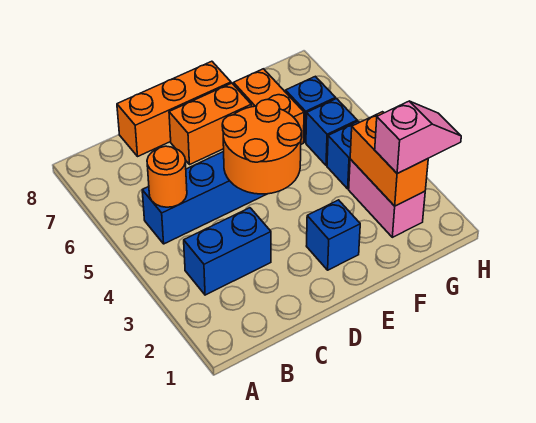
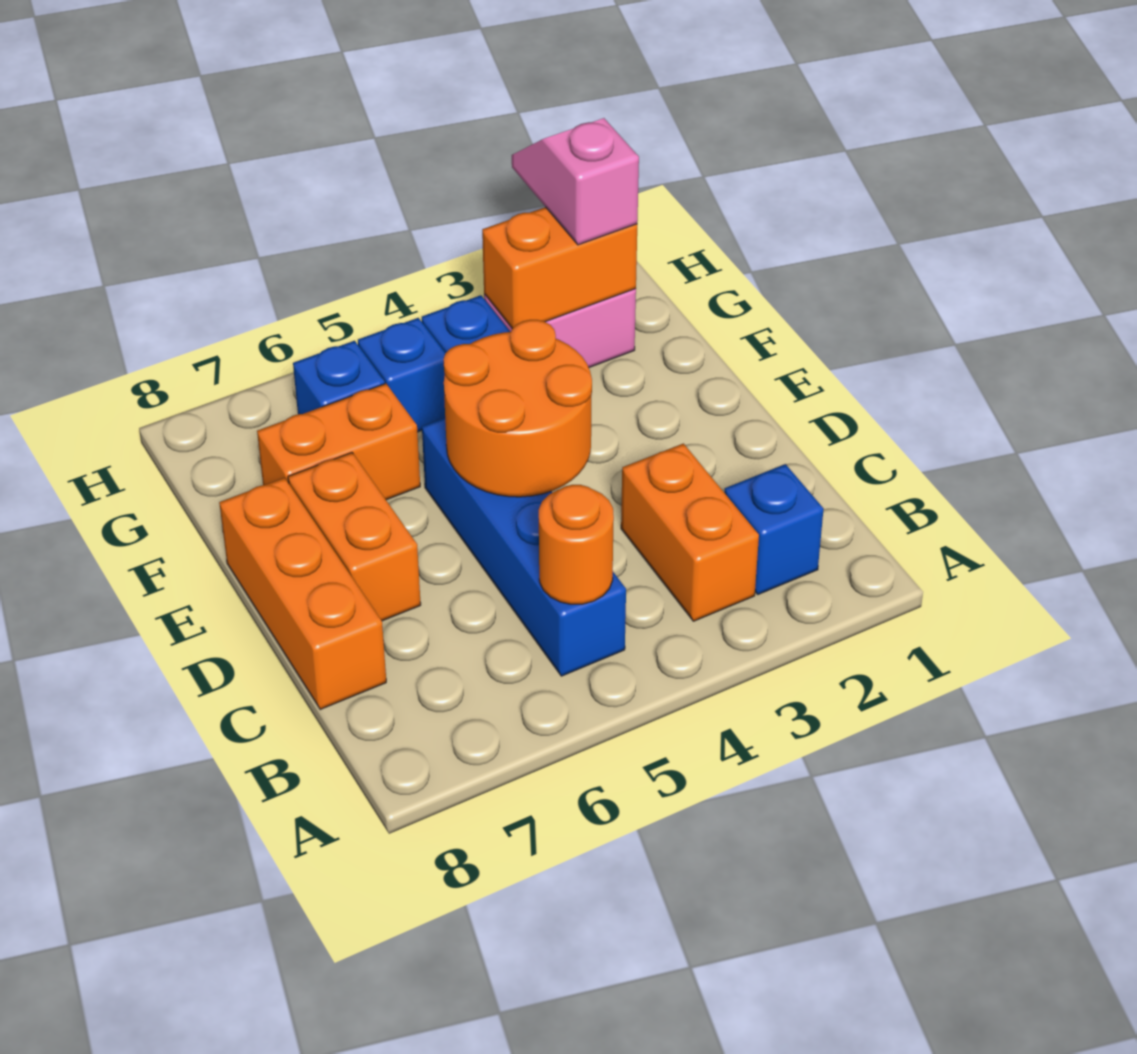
blue 1x2 brick [184,208,271,295] -> orange 1x2 brick [621,444,759,621]
blue 1x1 brick [307,200,360,270] -> blue 1x1 brick moved to [724,464,823,594]

